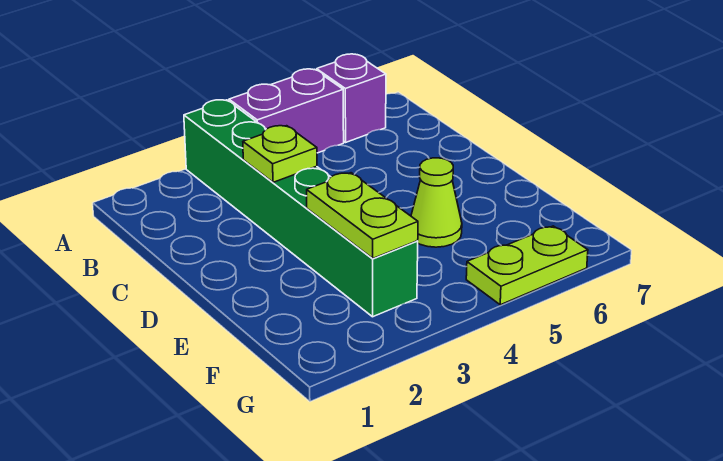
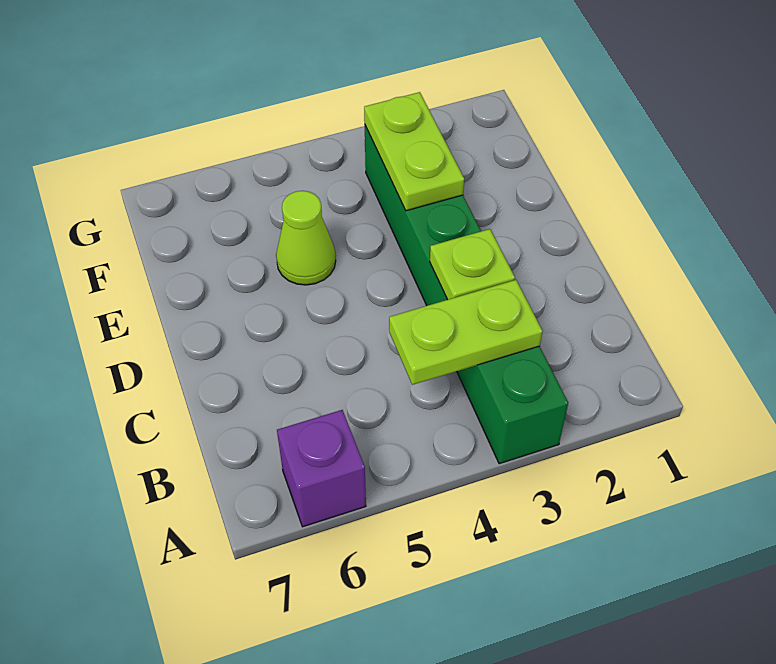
purple 1x2 brick [229,69,344,153] -> none
lime 1x2 plate [466,226,588,305] -> lime 1x2 plate moved to [389,280,542,385]

